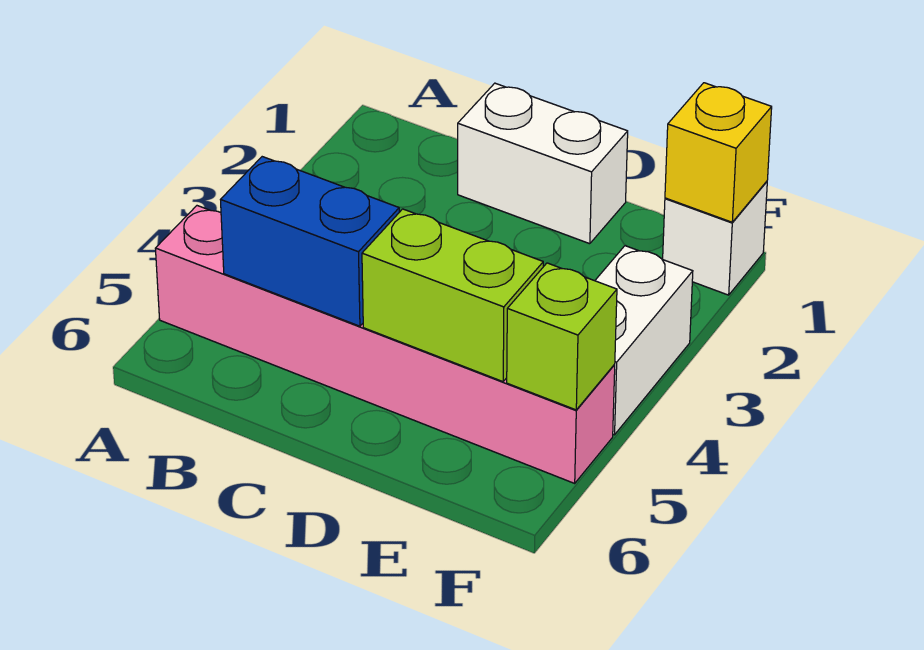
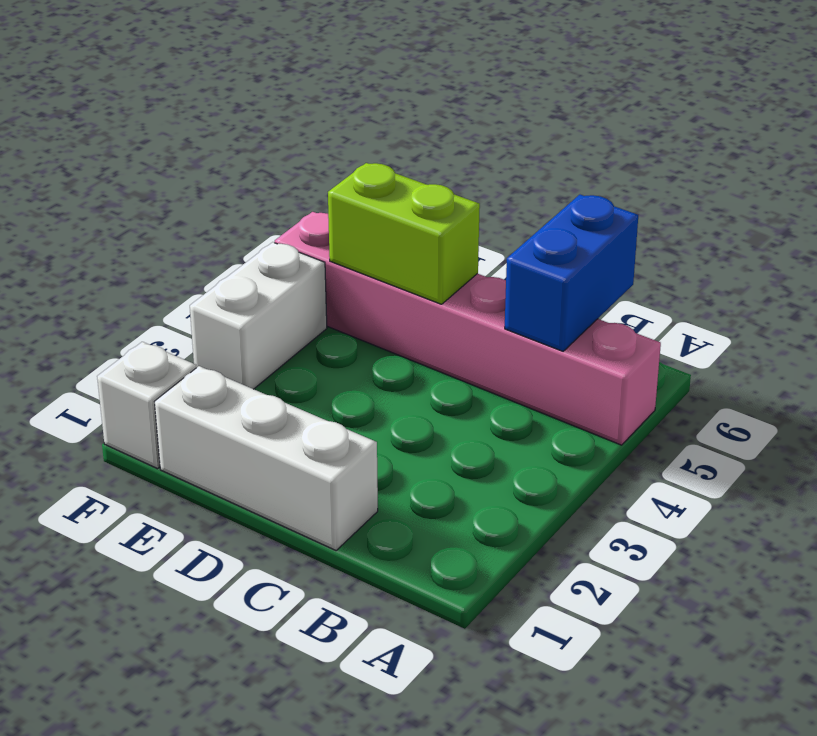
blue 1x2 brick [221,157,399,326] -> blue 1x2 brick turned to [505,195,638,351]
white 1x2 brick [458,83,628,244] -> white 1x3 brick [154,366,378,550]
yellow 1x1 brick [665,83,772,222] -> none
lime 1x1 brick [507,263,617,410] -> none

